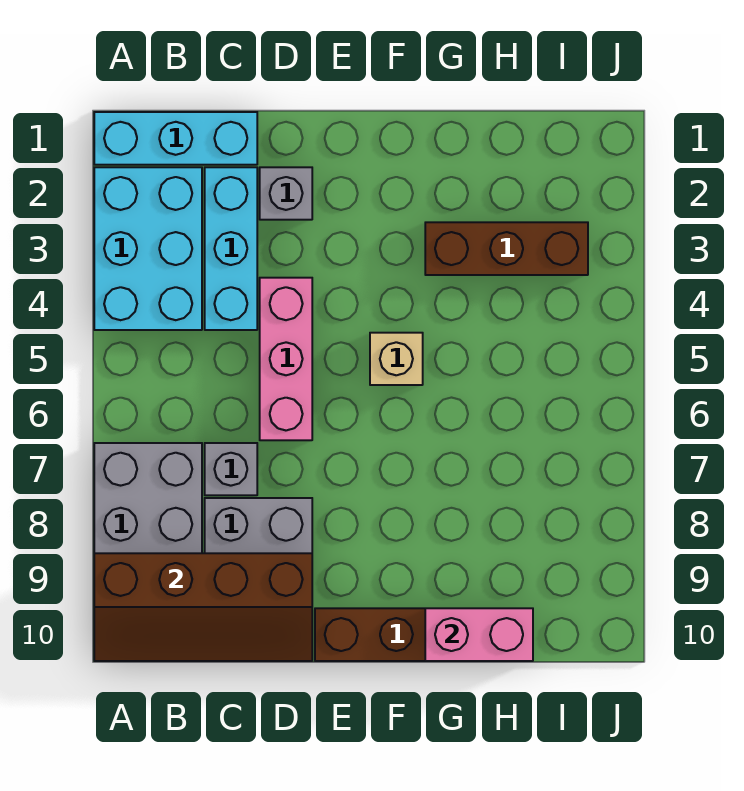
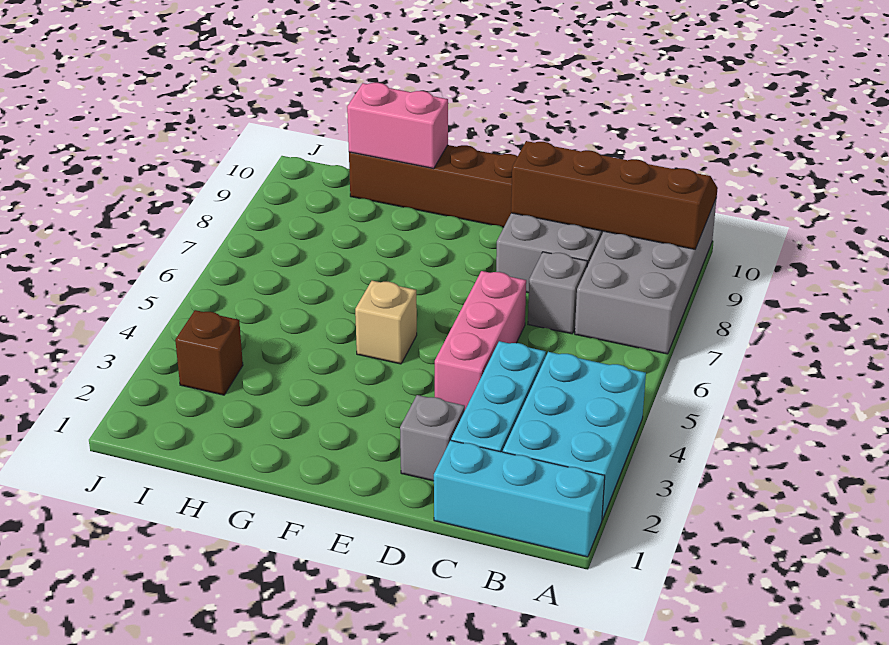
brown 1x3 brick [425,222,588,275] -> brown 1x1 brick [175,310,243,395]

